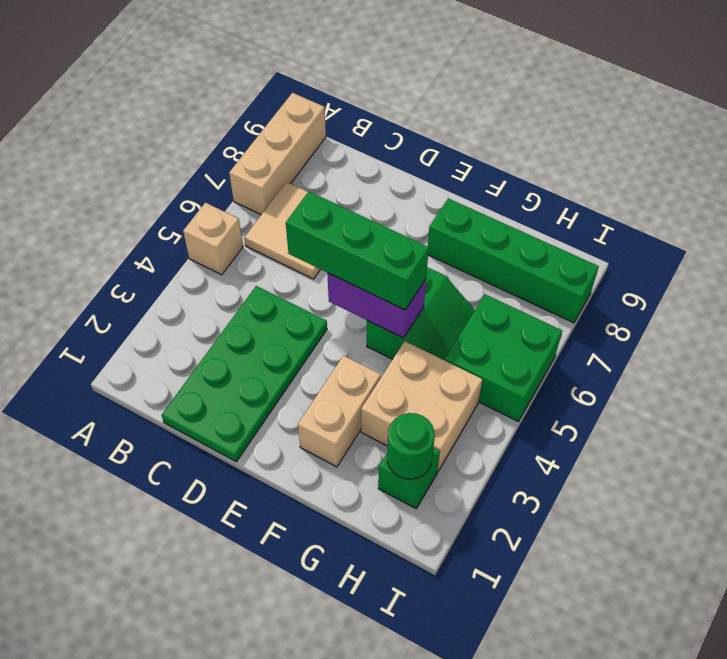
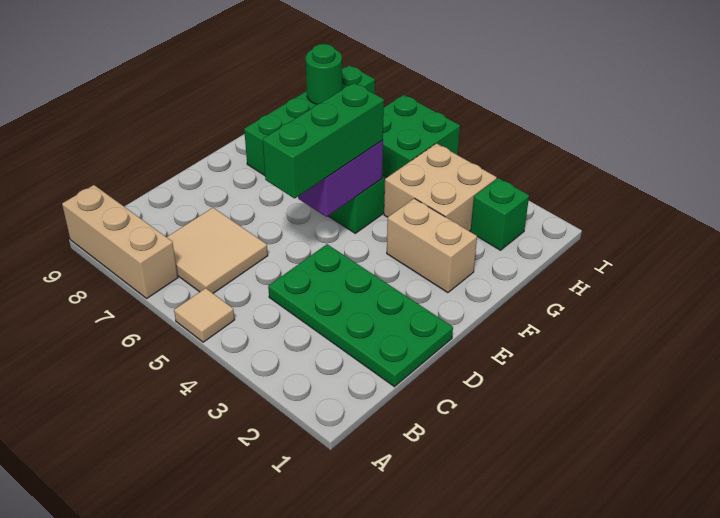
tan 1x1 brick [183,203,243,275] -> tan 1x1 tile [174,288,234,342]
green 1x1 round brick [387,413,435,479] -> green 1x1 round brick moved to [306,44,342,104]

